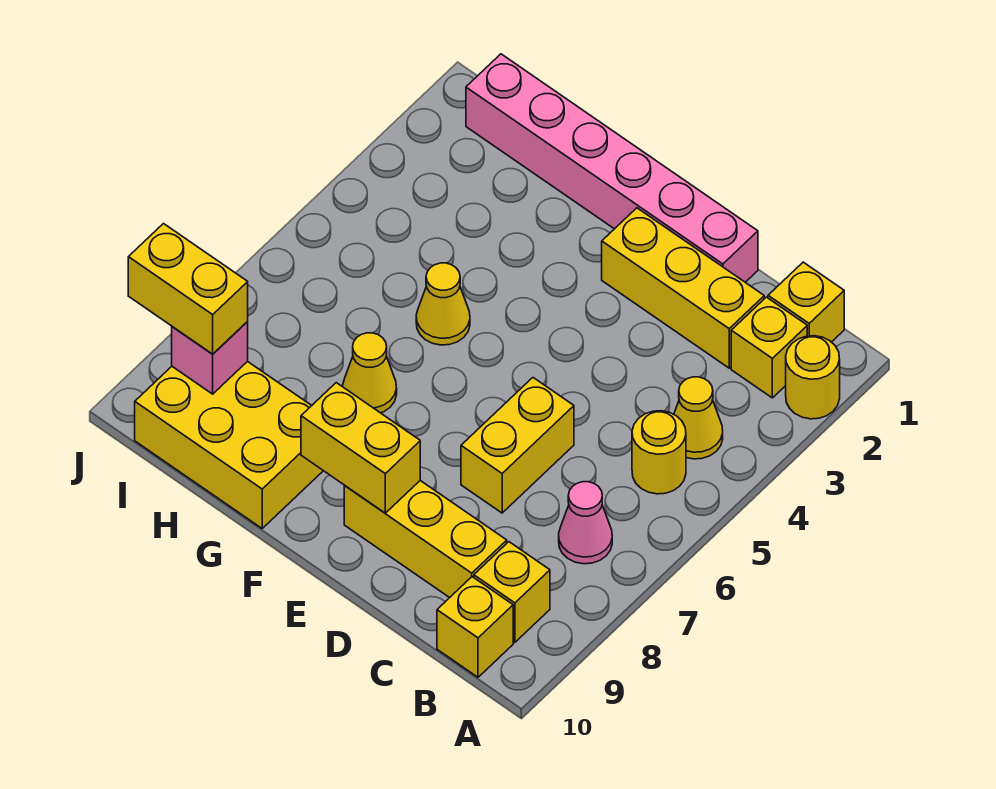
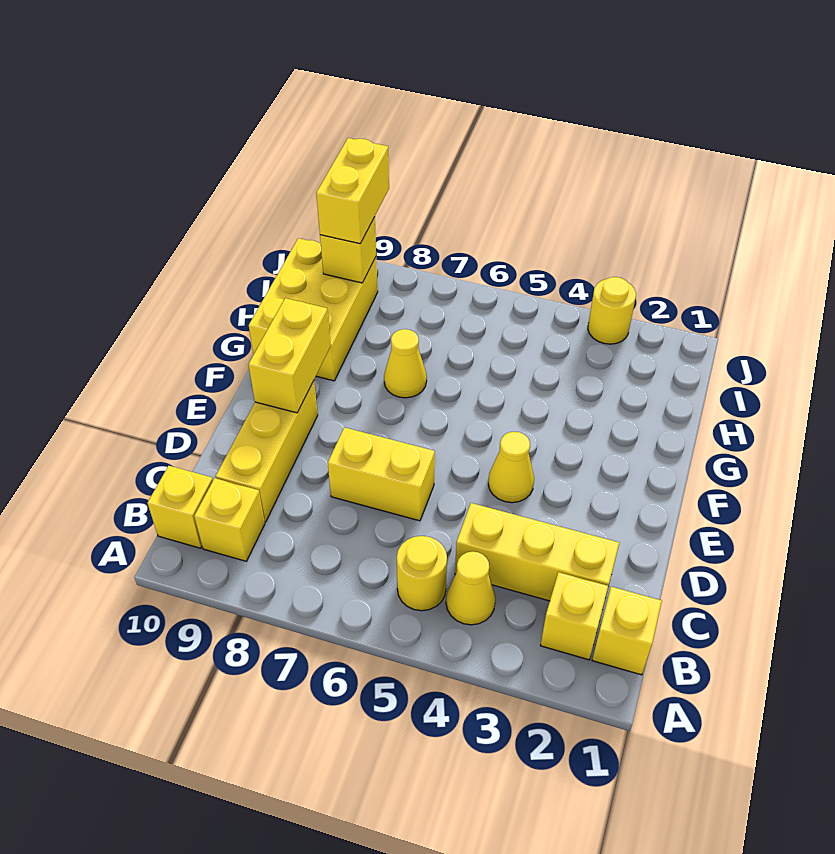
yellow 1x1 round brick [786,336,840,419] -> yellow 1x1 round brick moved to [588,277,636,344]
pink 1x1 cone [559,482,612,564] -> none
yellow 1x3 brick [602,208,764,368] -> yellow 1x3 brick turned to [455,503,619,601]
pink 1x6 brick [466,54,758,282] -> none
yellow 1x1 cone [416,263,470,345] -> yellow 1x1 cone moved to [488,432,534,503]
pink 1x1 brick [172,322,248,394] -> yellow 1x1 brick [320,217,376,283]

